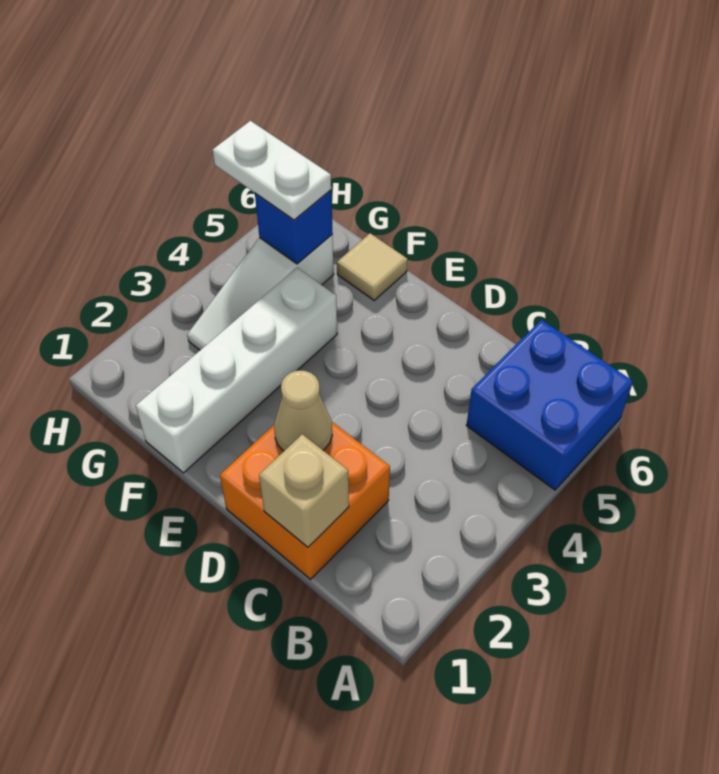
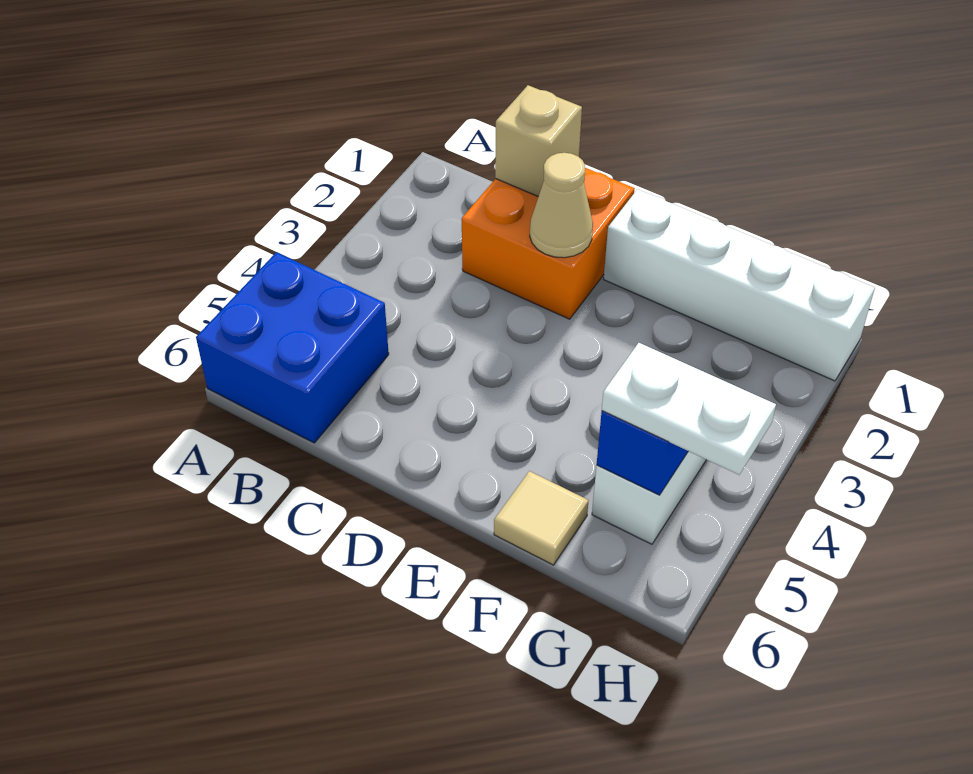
white 1x4 brick [136,268,337,473] -> white 1x4 brick turned to [604,189,875,381]

